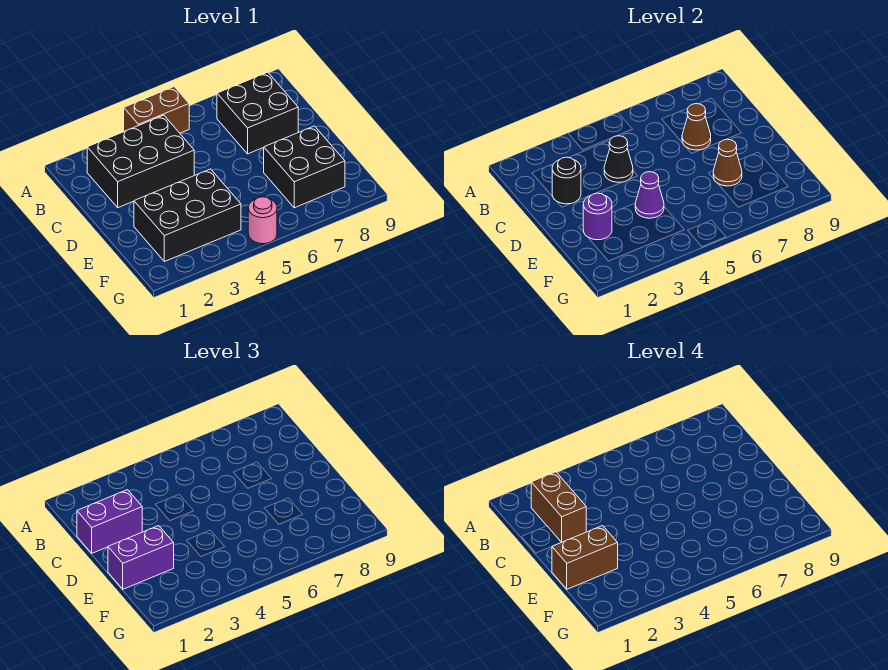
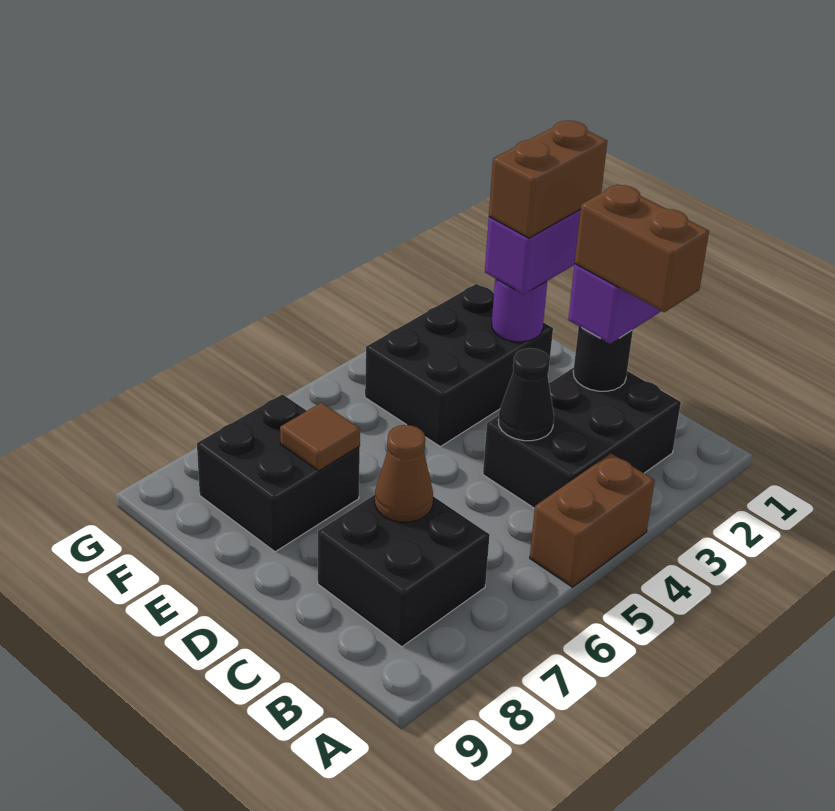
purple 1x1 cone [635,172,664,218] -> none
brown 1x1 cone [713,139,742,186] -> brown 1x1 tile [280,403,360,471]
pink 1x1 round brick [248,197,277,244] -> none

